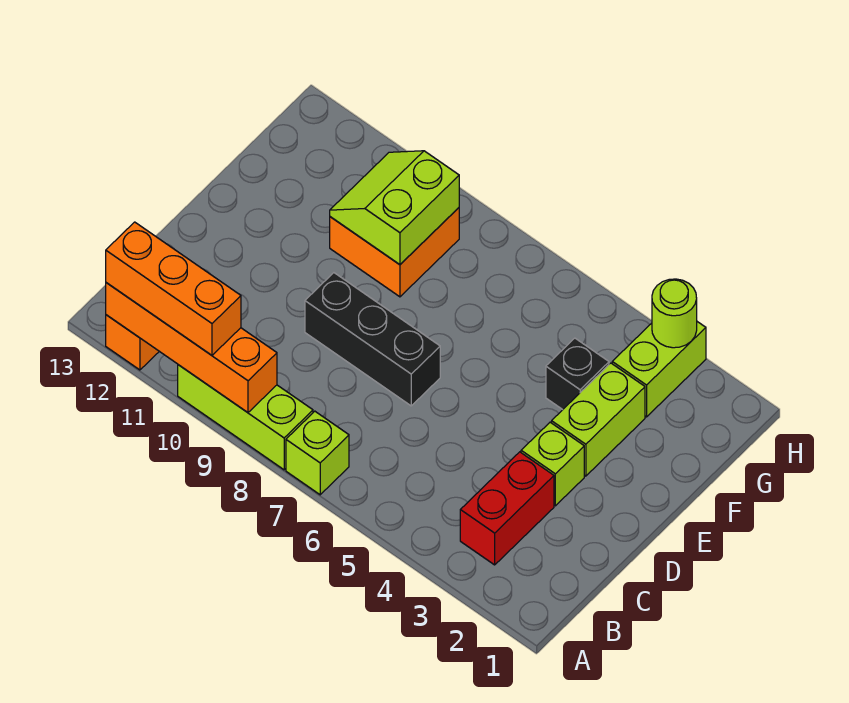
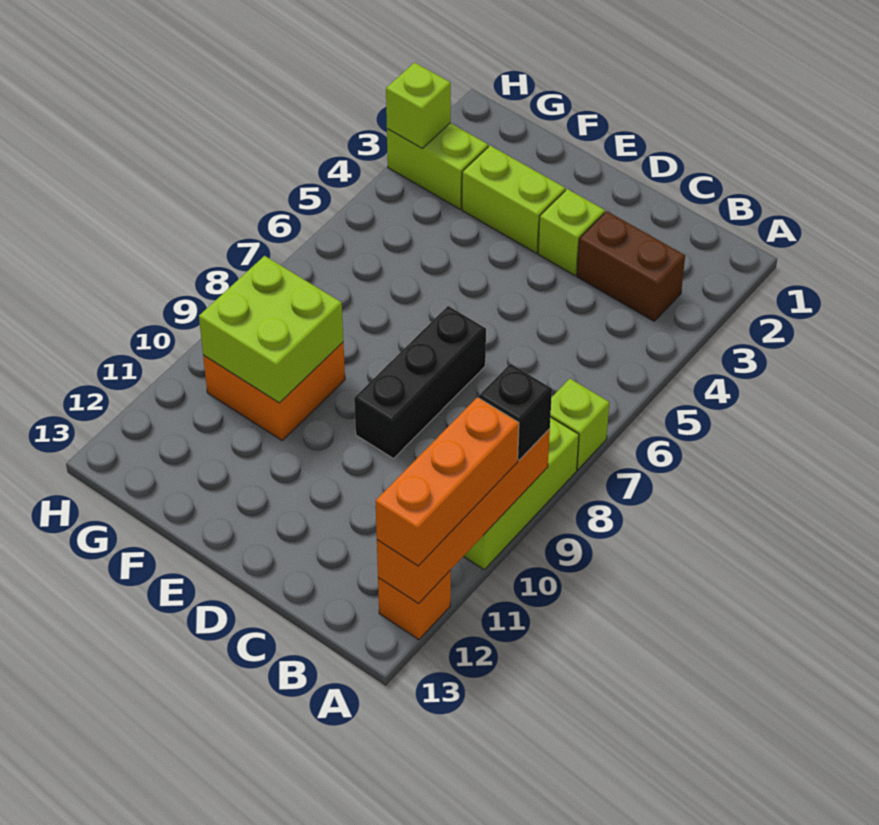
red 1x2 brick [460,452,554,565] -> brown 1x2 brick [577,211,685,321]
black 1x1 brick [546,338,609,410] -> black 1x1 brick moved to [479,364,552,460]
lime 2x2 slope [330,151,459,265] -> lime 2x2 brick [199,256,343,403]
lime 1x1 round brick [652,279,697,348] -> lime 1x1 brick [386,62,451,148]

